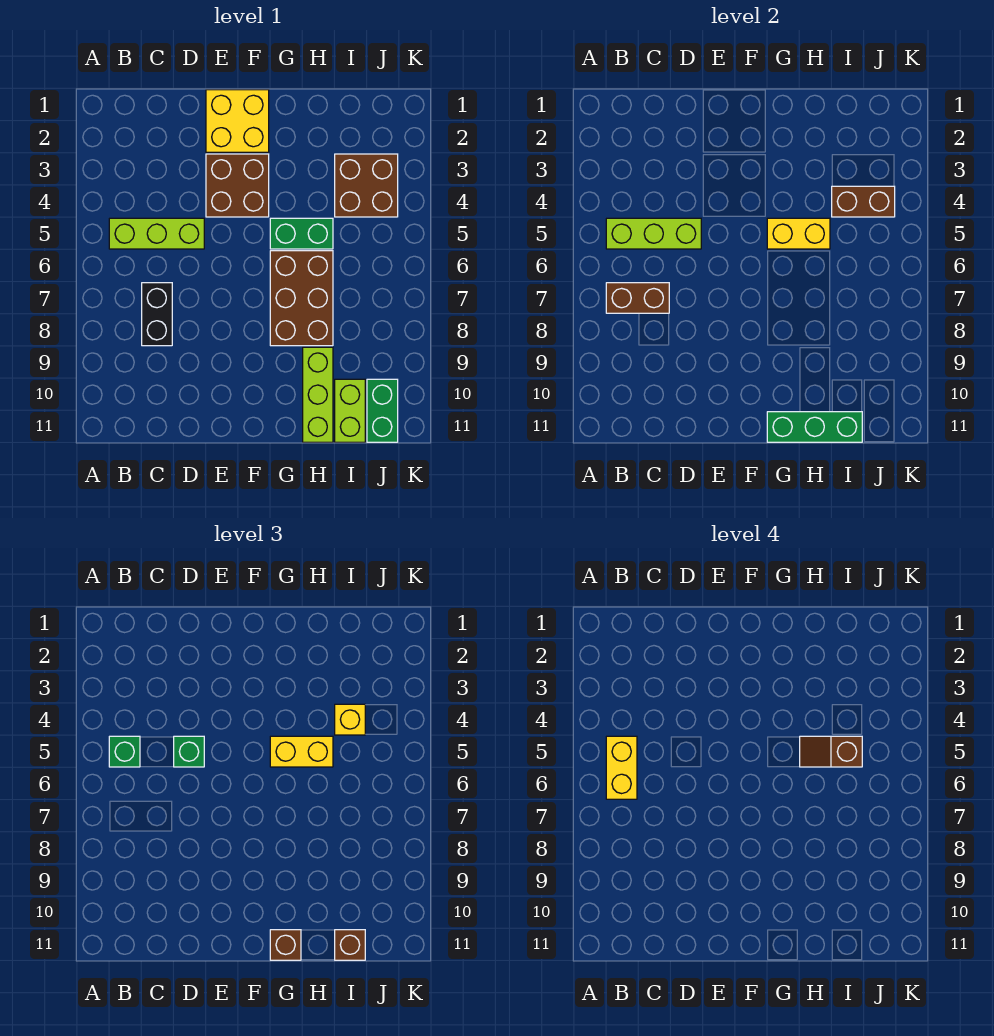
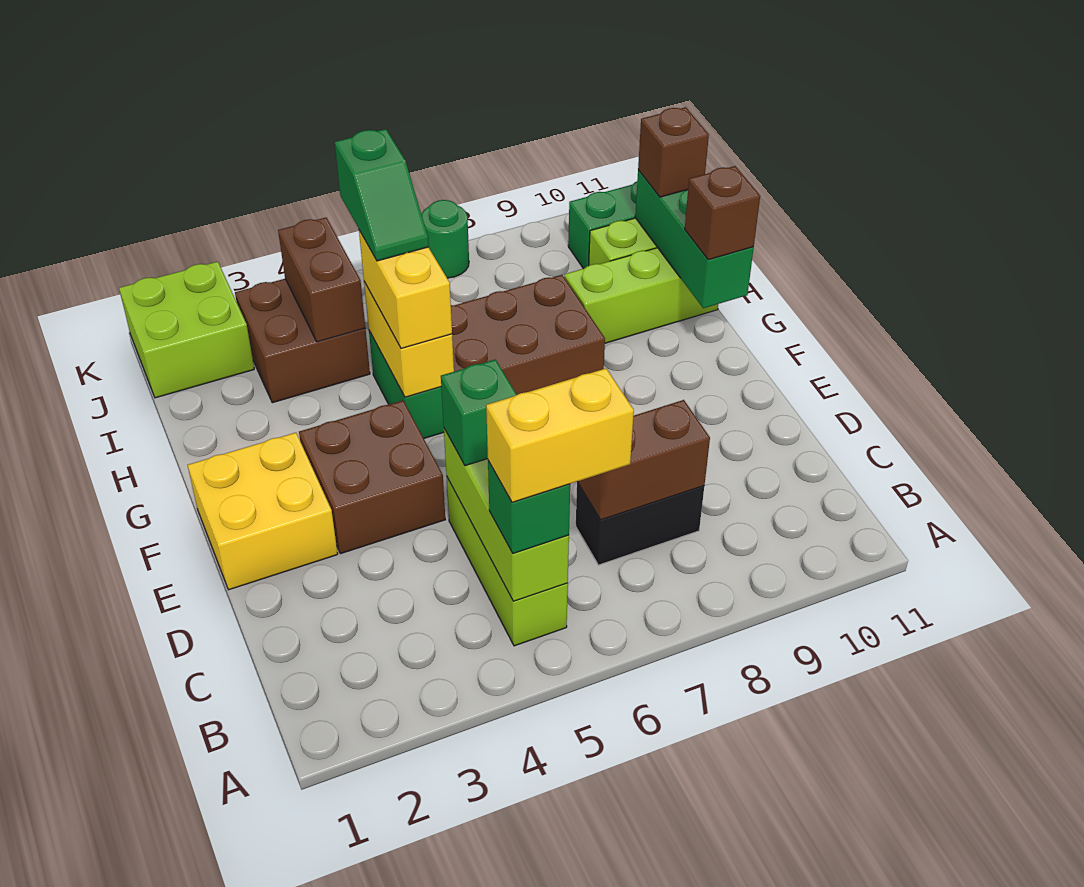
brown 1x2 brick [606,283,669,313] -> brown 1x2 brick turned to [577,400,710,520]
brown 1x2 slope [800,736,862,767] -> green 1x2 slope [335,129,429,261]
yellow 1x1 brick [335,704,365,735] -> none
none -> lime 2x2 brick [119,262,254,398]
none -> green 1x1 round brick [421,200,469,278]

